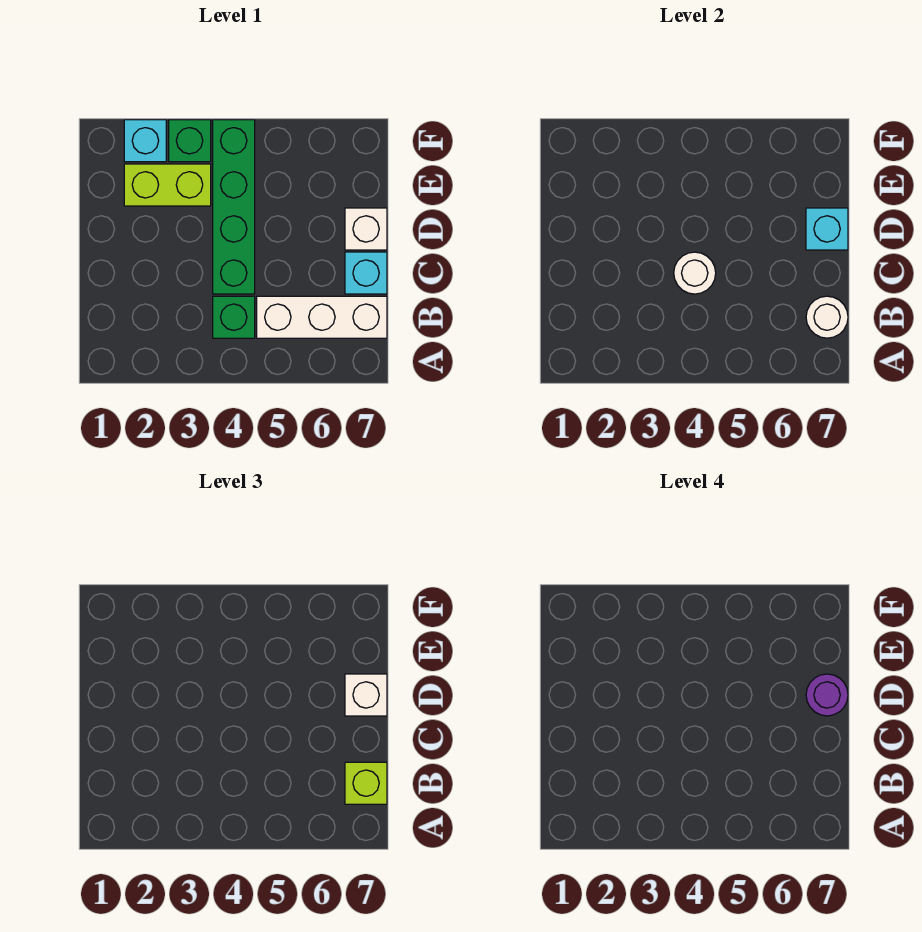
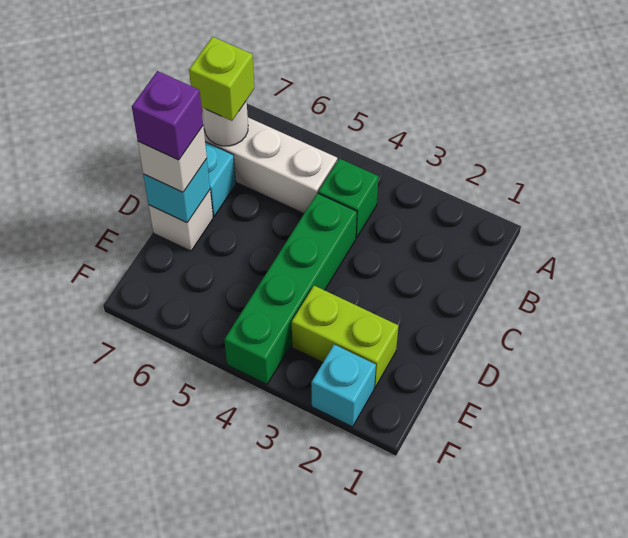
white 1x1 round brick [674,252,716,294] -> none
purple 1x1 round brick [806,674,848,716] -> purple 1x1 brick [132,71,203,160]
green 1x1 brick [169,120,211,162] -> none

